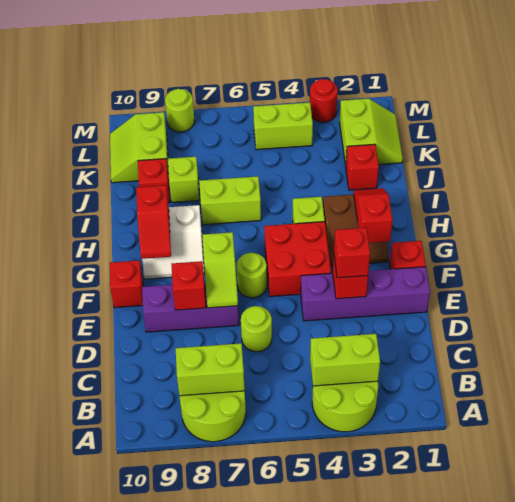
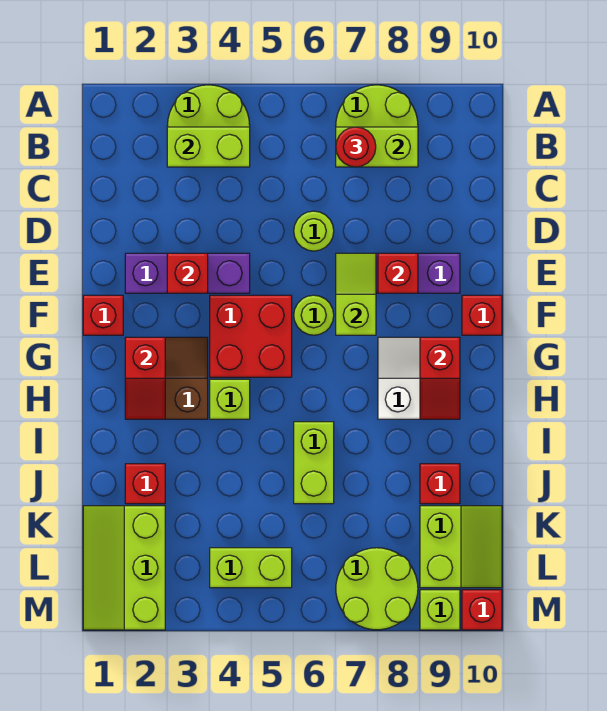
purple 1x4 brick [301,267,430,321] -> purple 1x3 brick [125,253,250,293]
red 1x1 brick [334,228,370,278] -> red 1x1 brick moved to [462,590,502,630]
red 1x2 slope [136,185,171,259] -> red 1x2 slope turned to [420,337,460,419]
lime 1x2 brick [199,176,261,225] -> lime 1x2 brick turned to [294,422,334,504]
lime 1x1 brick [168,157,199,202] -> lime 1x1 brick moved to [420,590,460,630]
lime 2x2 slope [340,99,403,166] -> lime 2x3 slope [83,506,165,630]
red 1x1 round brick [310,79,338,122] -> red 1x1 round brick moved to [336,127,376,167]
lime 1x1 round brick [165,89,194,132] -> lime 2x2 round brick [336,548,418,630]

